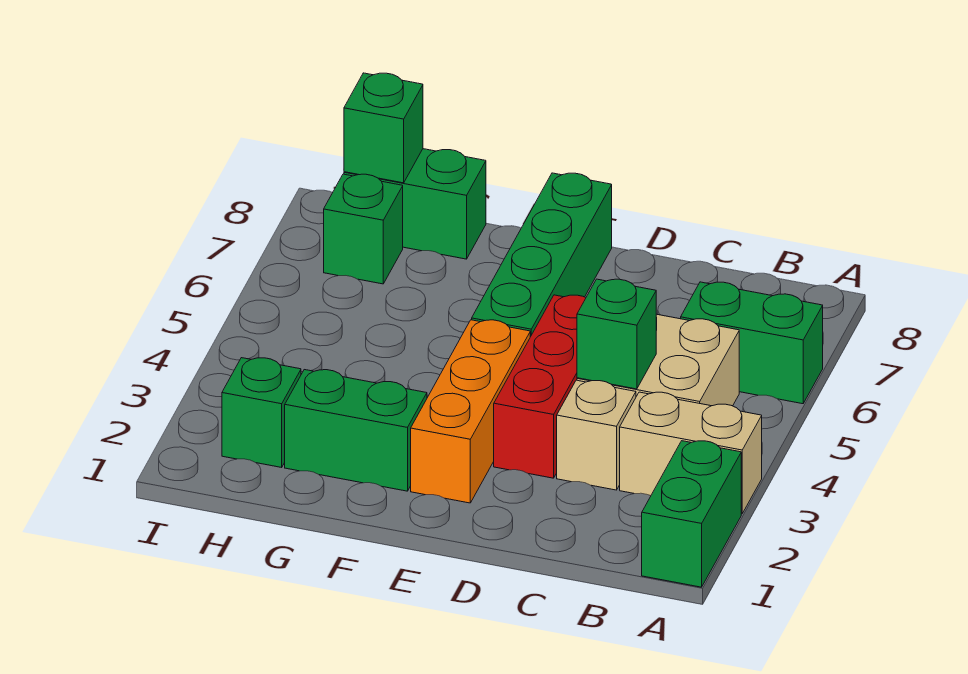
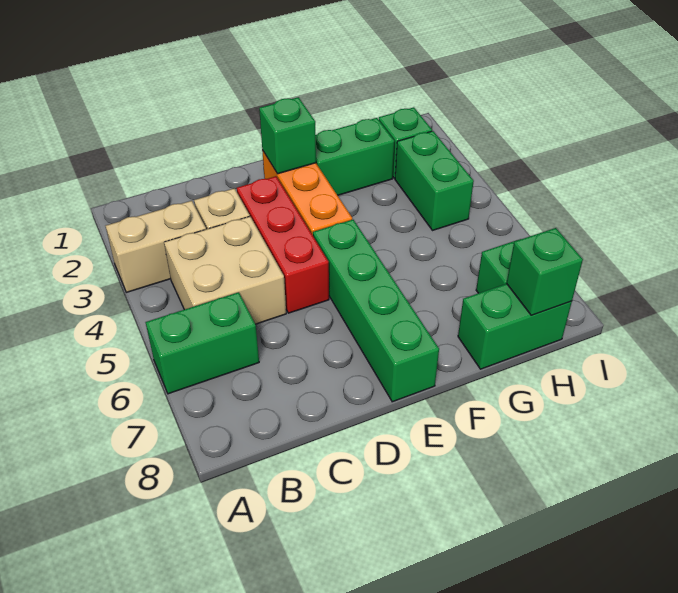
green 1x2 brick [642,441,741,587] -> green 1x2 brick moved to [395,131,474,231]
green 1x1 brick [577,279,656,389] -> green 1x1 brick moved to [259,97,316,174]

